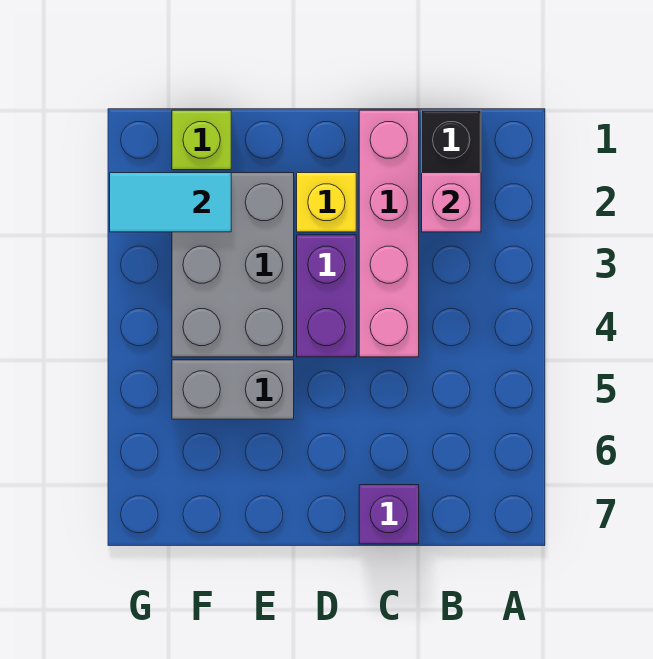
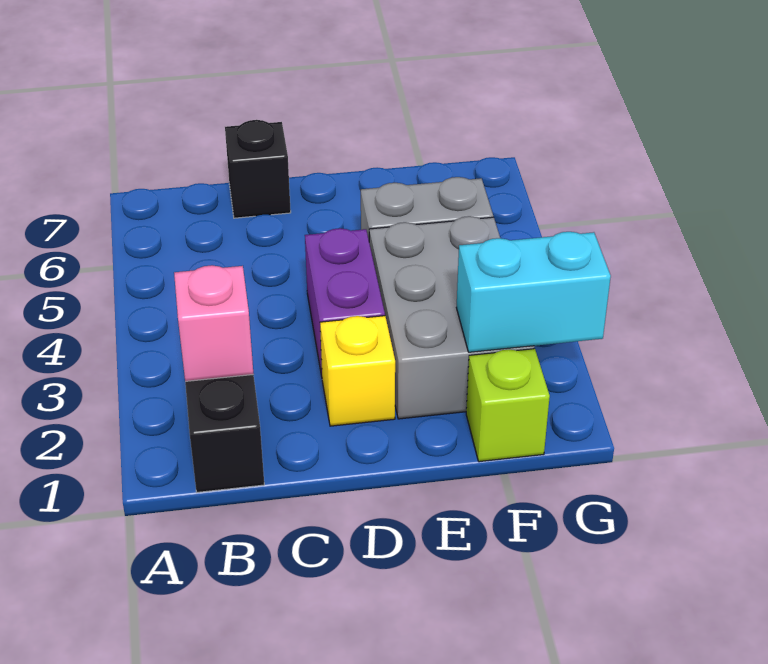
pink 1x4 brick [359,110,419,357] -> none
purple 1x1 brick [359,485,419,544] -> black 1x1 brick [225,120,291,218]
cyan 1x2 tile [110,173,231,232] -> cyan 1x2 brick [456,232,611,352]

